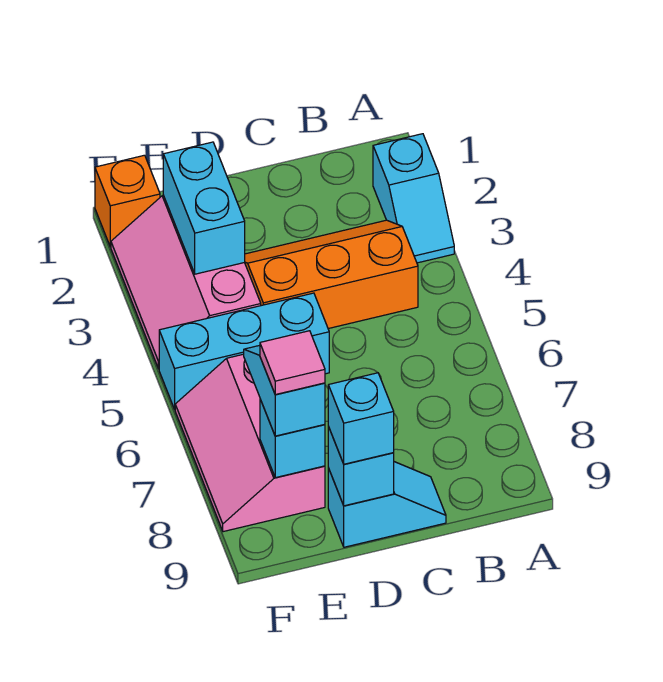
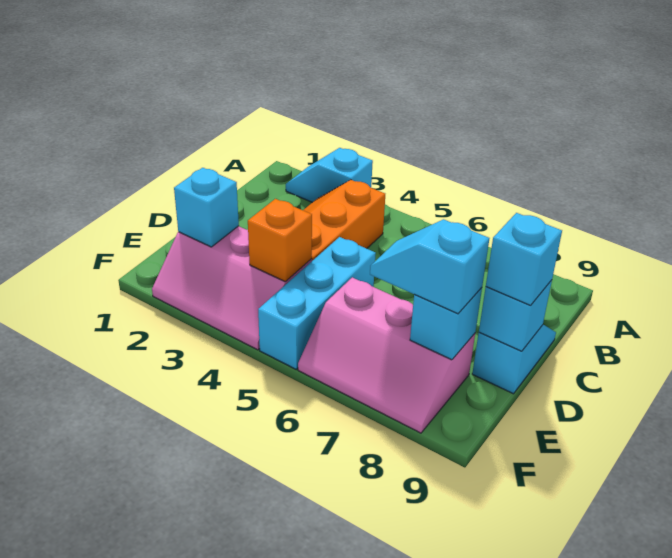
cyan 1x2 slope [373,134,454,263] -> cyan 1x2 slope turned to [286,148,373,202]
cyan 1x2 brick [163,142,245,274] -> cyan 1x1 brick [174,168,239,247]
pink 1x1 tile [260,331,325,395] -> none
orange 1x1 brick [95,155,160,247] -> orange 1x1 brick moved to [248,199,312,281]

